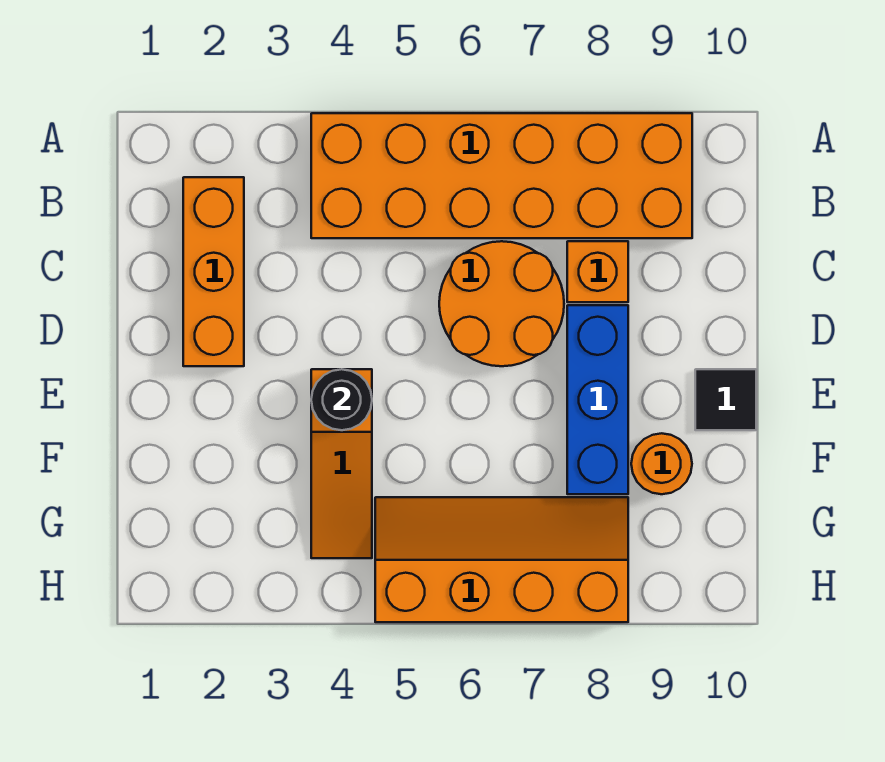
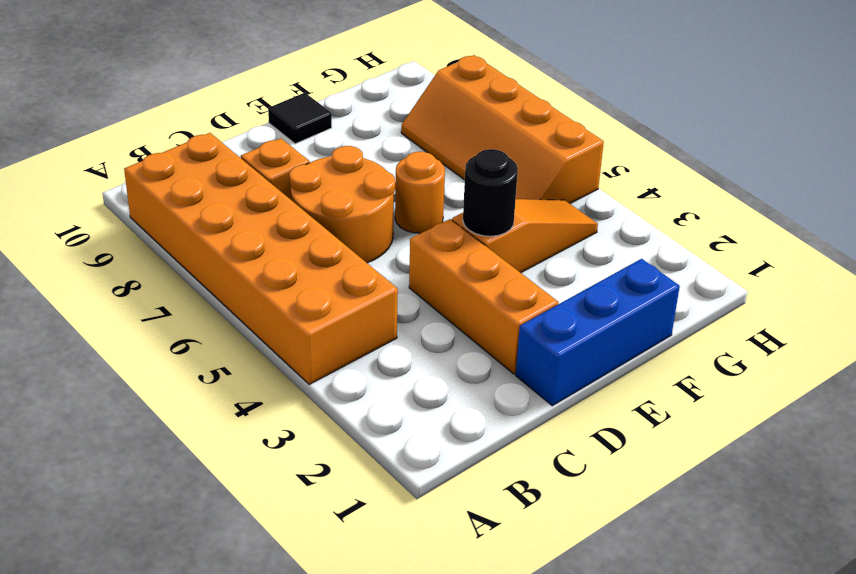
orange 1x3 brick [183,177,244,366] -> orange 1x3 brick turned to [409,219,559,374]
blue 1x3 brick [567,305,628,494] -> blue 1x3 brick moved to [516,259,680,406]
orange 1x1 round brick [631,433,692,494] -> orange 1x1 round brick moved to [395,152,445,233]

